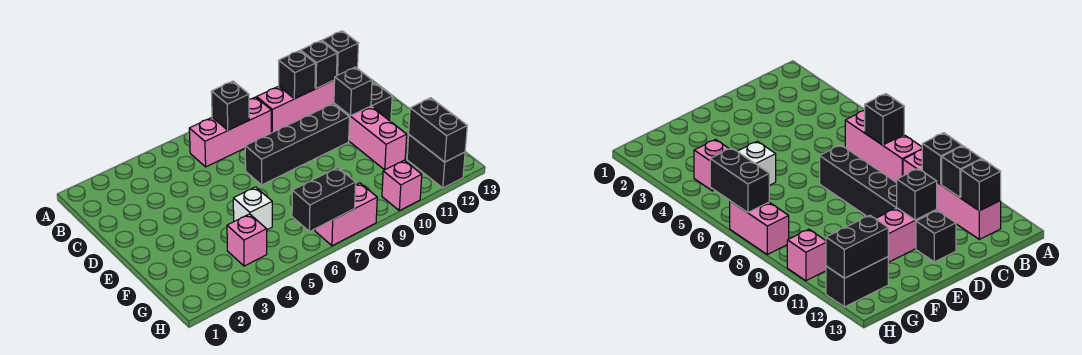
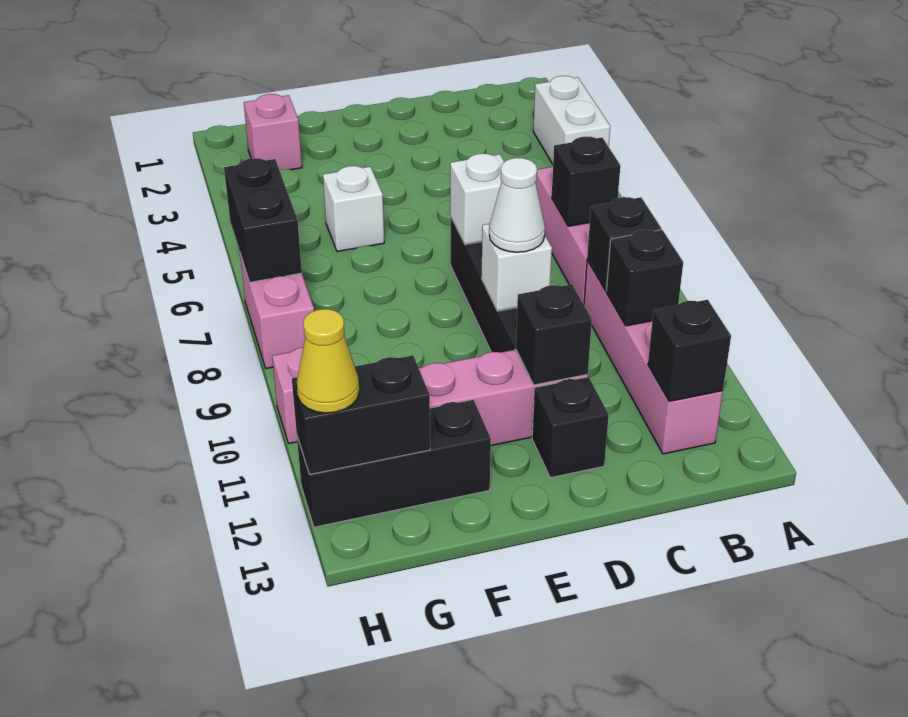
none -> white 1x2 brick [533,76,610,164]
black 1x1 brick [300,41,337,89] -> black 1x1 brick moved to [587,197,661,291]
none -> white 1x1 brick [450,153,504,245]
none -> white 1x1 brick [482,224,552,311]
none -> white 1x1 cone [489,158,545,252]
pink 1x1 brick [227,214,267,266] -> pink 1x1 brick moved to [244,94,302,170]
black 1x2 brick [407,135,465,188] -> black 1x3 brick [297,400,491,527]
none -> yellow 1x1 cone [297,309,359,413]

